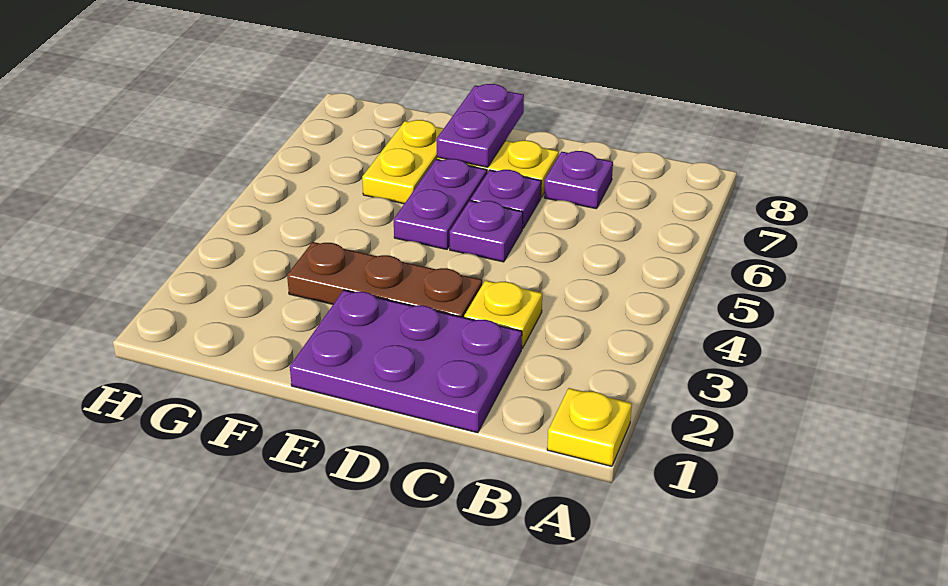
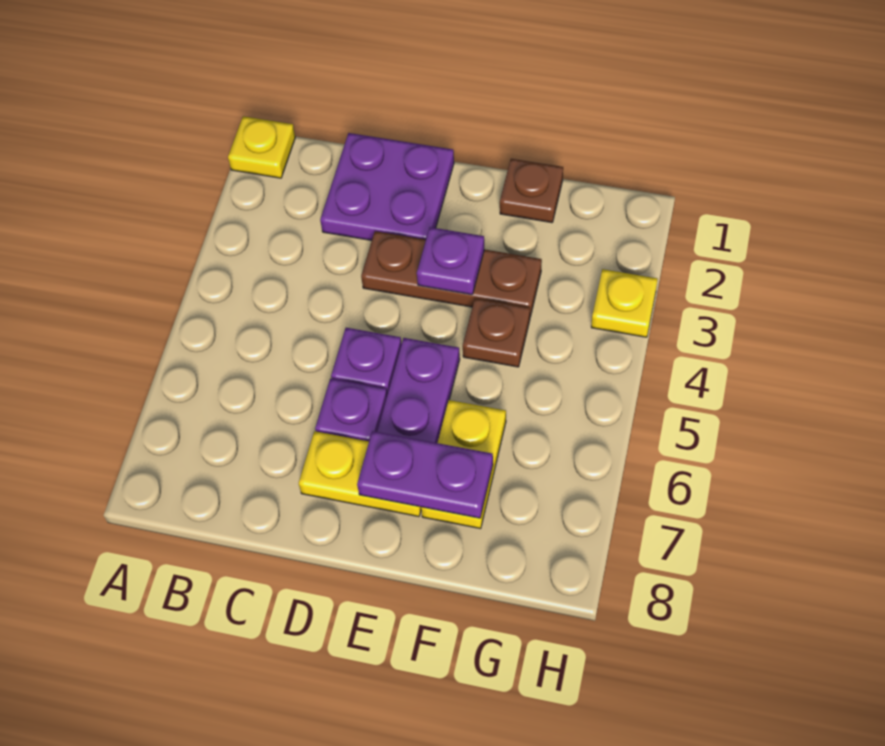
purple 2x3 plate [290,290,522,433] -> purple 2x2 plate [320,133,454,241]
yellow 1x1 plate [464,280,542,348] -> yellow 1x1 plate moved to [591,269,658,337]
purple 1x1 plate [544,151,613,209] -> purple 1x1 plate moved to [417,227,484,295]
purple 1x2 plate [437,84,524,167] -> purple 1x2 plate turned to [357,431,493,518]
none -> brown 1x1 plate [500,159,563,223]
none -> brown 1x1 plate [463,298,530,367]

